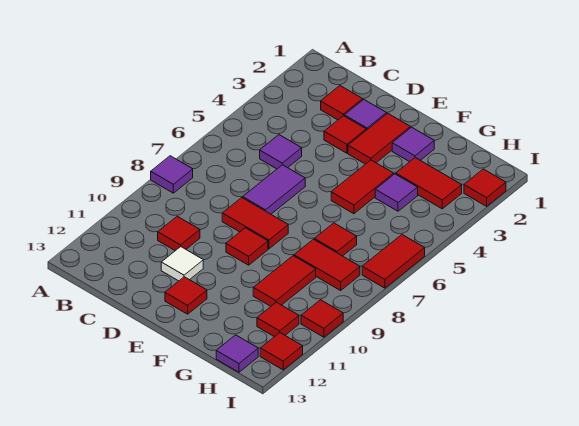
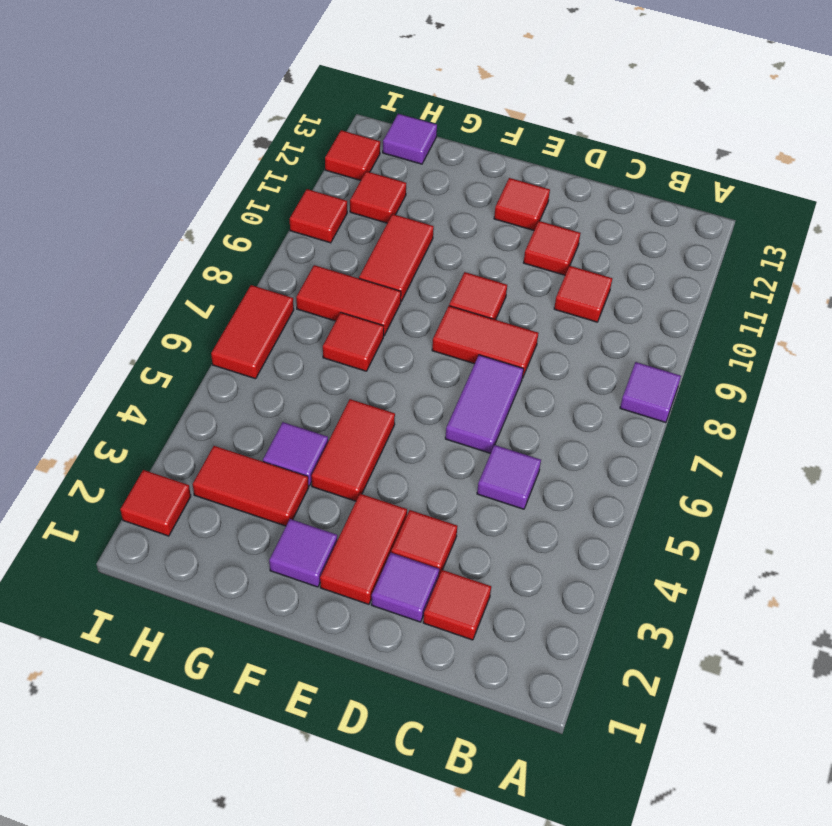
white 1x1 tile [161,247,203,281] -> red 1x1 tile [523,221,580,275]

